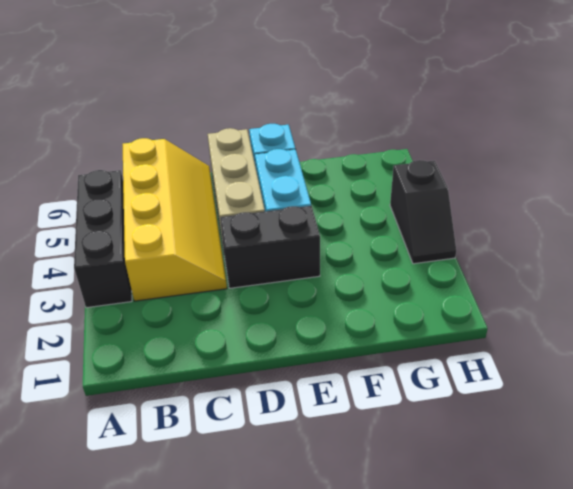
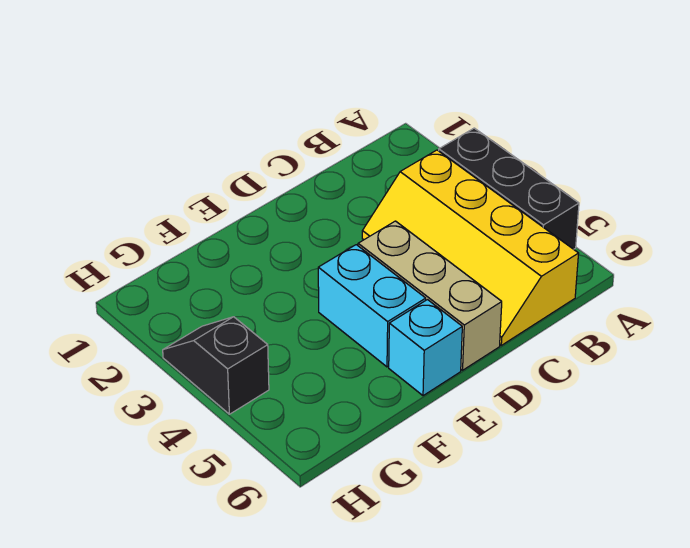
black 1x2 brick [220,206,320,288] -> none

